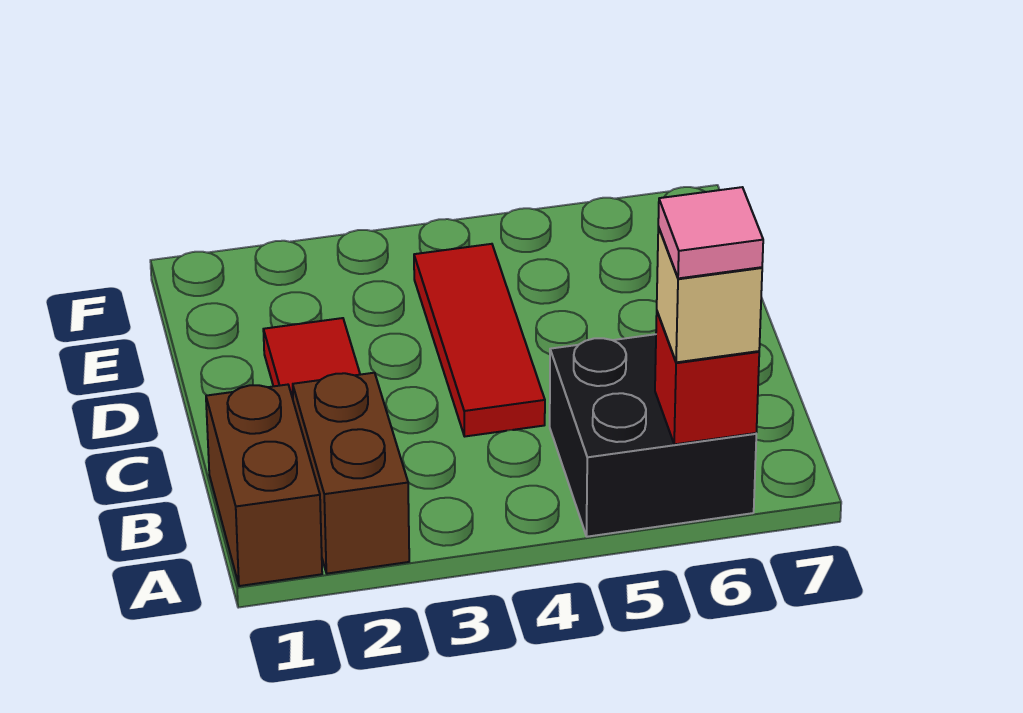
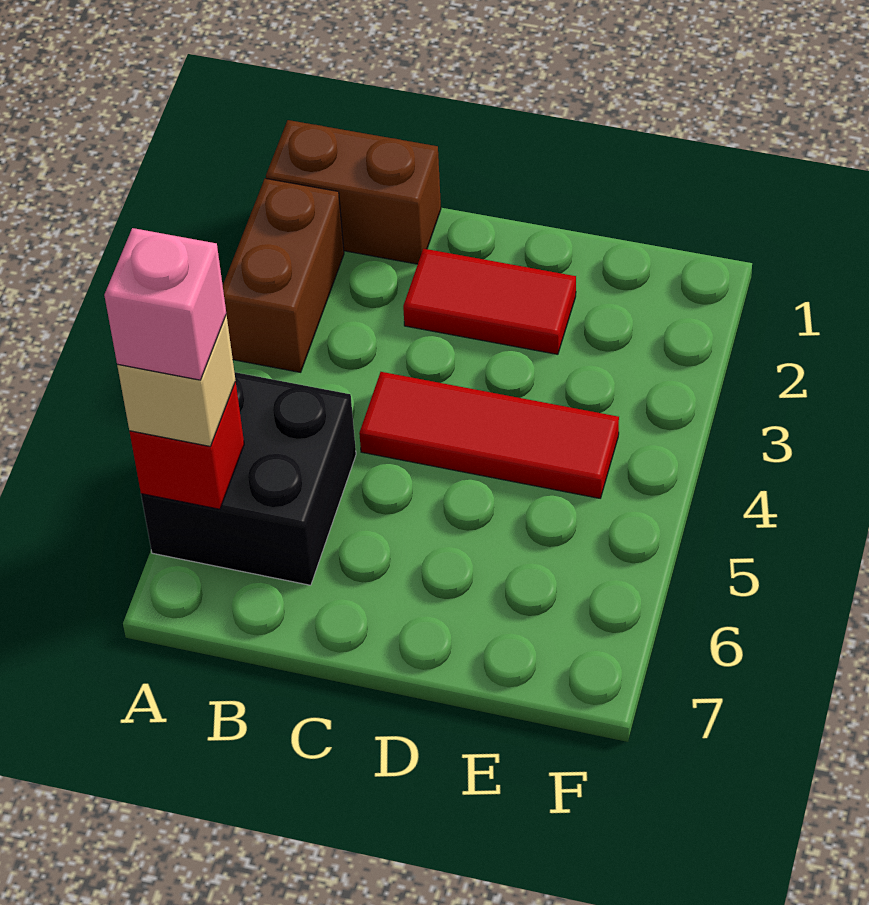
brown 1x2 brick [293,373,409,574] -> brown 1x2 brick turned to [223,178,344,372]
pink 1x1 tile [658,187,763,278] -> pink 1x1 brick [104,228,226,380]

